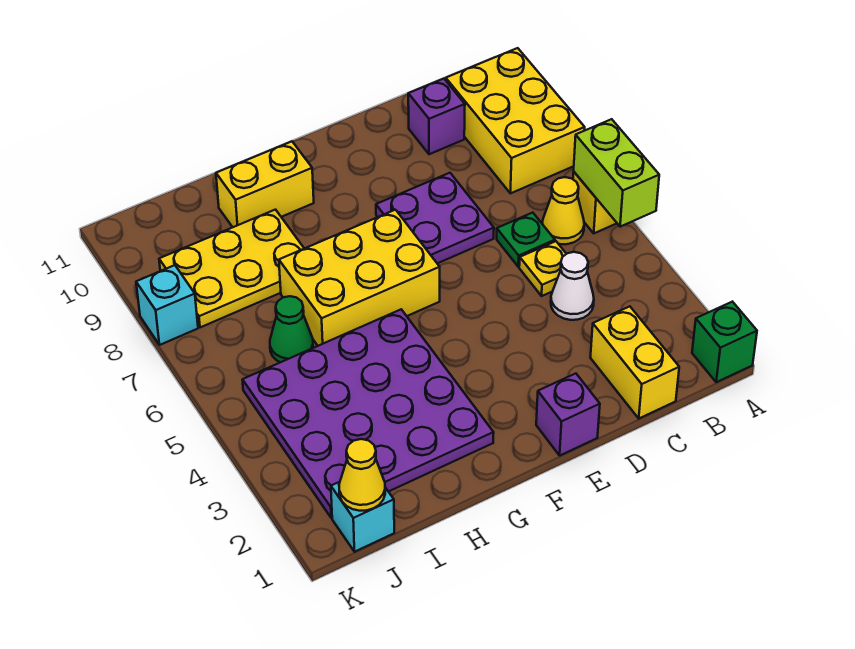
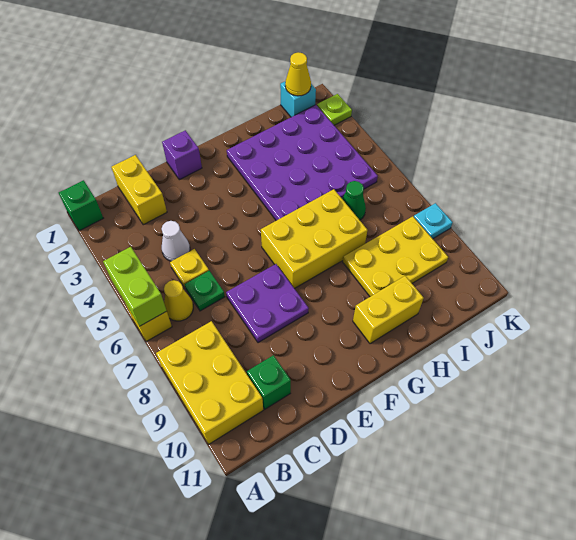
purple 1x1 brick [408,79,465,154] -> green 1x1 brick [247,355,291,409]
none -> lime 1x1 plate [317,94,352,125]
cyan 1x1 brick [136,265,198,345] -> cyan 1x1 plate [414,203,453,239]

